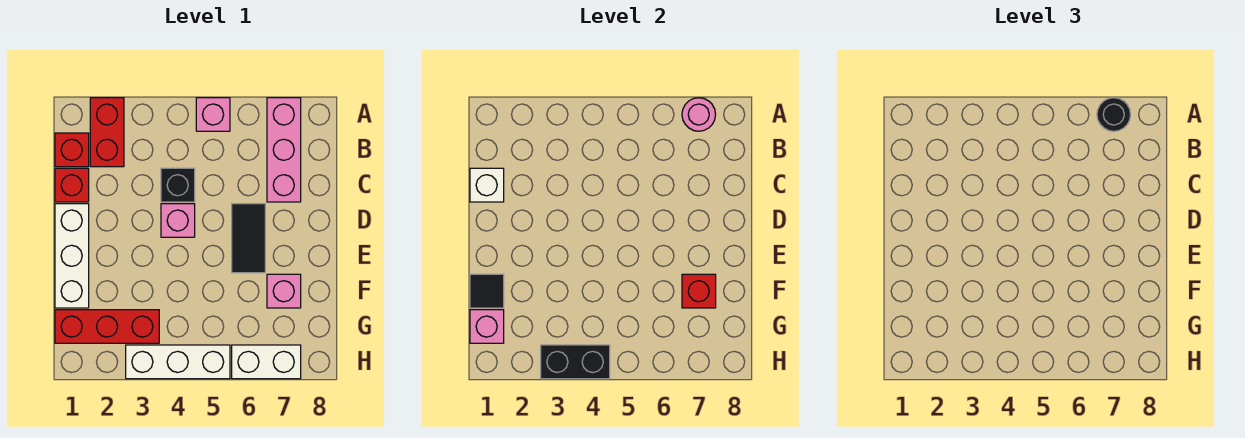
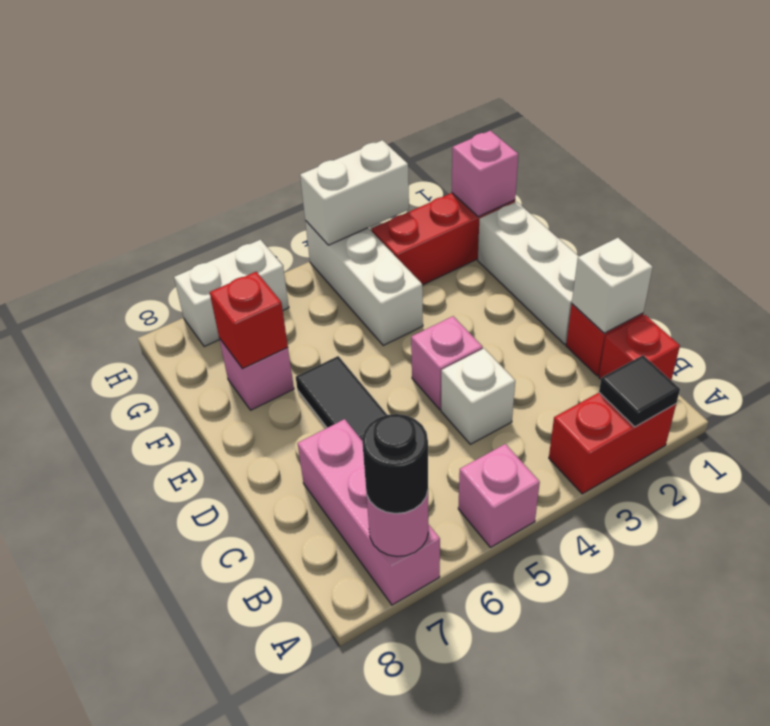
red 1x2 brick [90,98,124,167] -> red 1x2 brick turned to [549,393,676,494]
black 1x1 brick [161,168,195,202] -> white 1x1 brick [441,349,515,444]
black 1x1 tile [470,274,504,308] -> black 1x1 tile moved to [599,355,680,427]
white 1x3 brick [126,345,230,379] -> white 1x3 brick turned to [305,221,423,345]
black 1x2 brick [541,345,610,379] -> white 1x2 brick [300,140,409,245]

